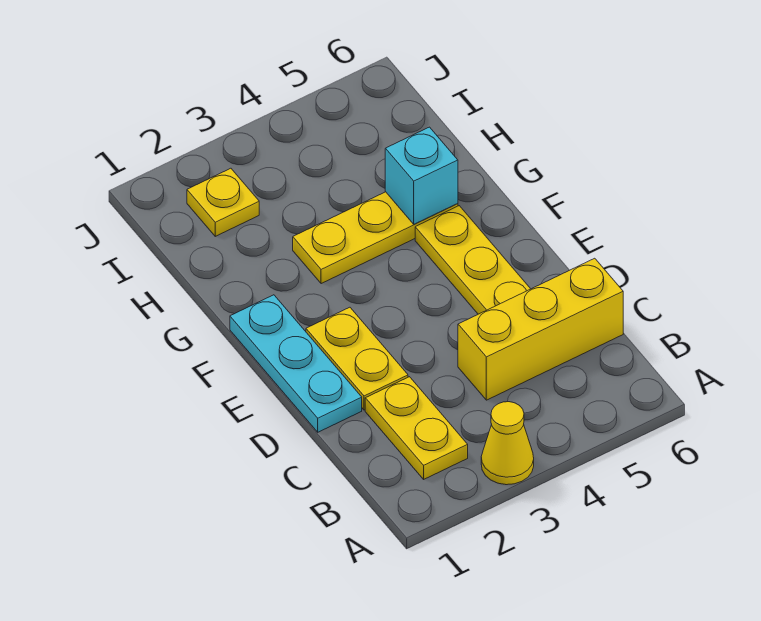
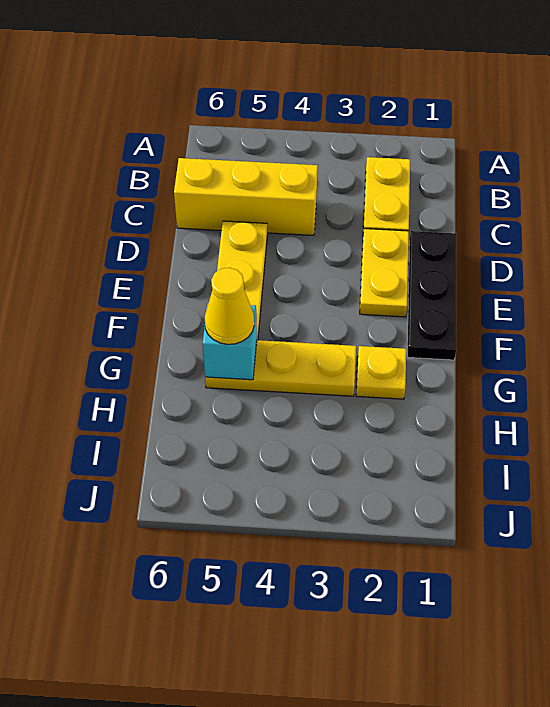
yellow 1x1 cone [481,402,534,485] -> yellow 1x1 cone moved to [204,268,254,344]
cyan 1x3 plate [230,295,362,432] -> black 1x3 plate [407,231,456,360]
yellow 1x1 plate [187,168,259,236] -> yellow 1x1 plate moved to [356,346,406,399]

